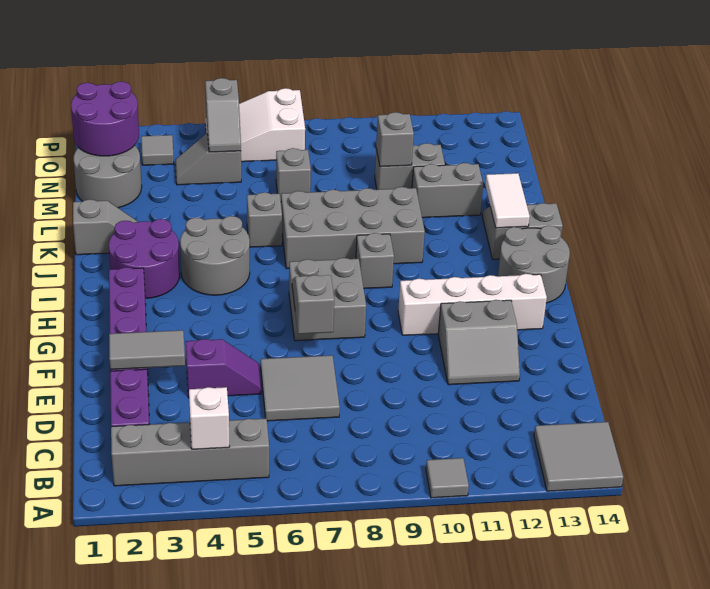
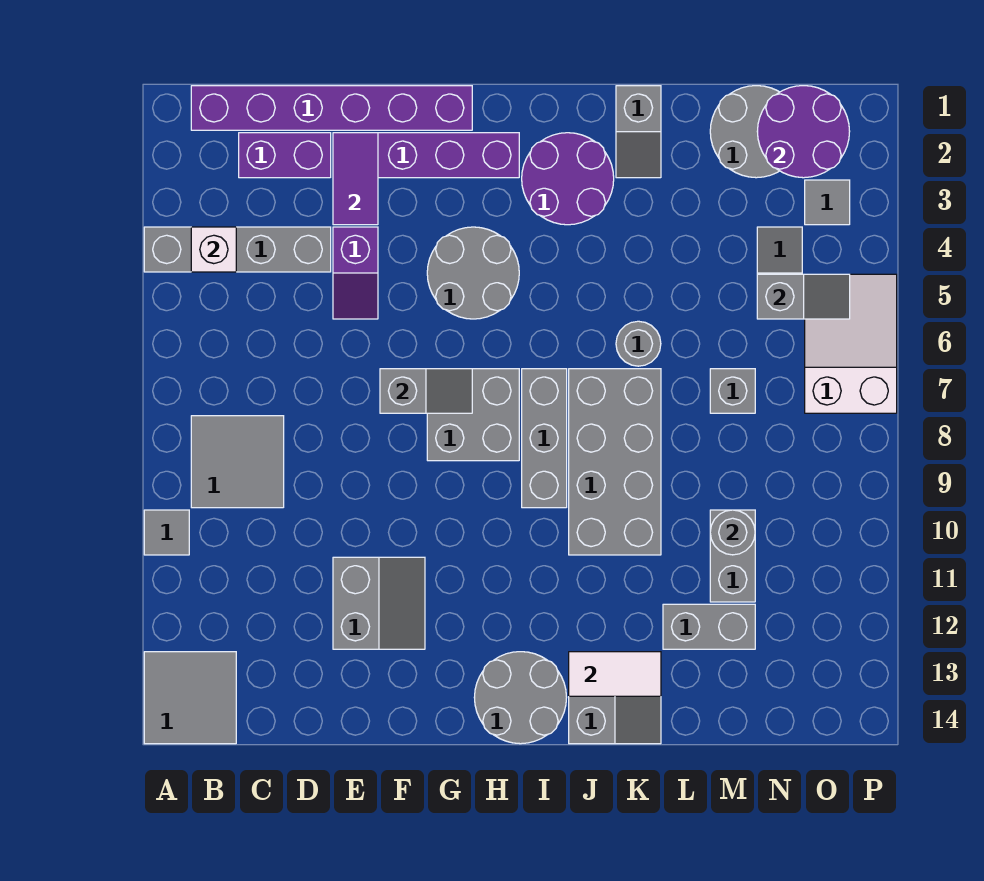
none -> purple 1x6 brick [191,86,472,130]
grey 1x4 brick [111,418,269,486] -> grey 1x4 brick turned to [144,227,331,272]
grey 2x2 tile [261,355,340,421] -> grey 2x2 tile moved to [191,416,284,508]
grey 1x2 tile [109,330,185,370] -> purple 1x2 tile [333,133,378,225]
grey 2x2 slope [438,300,520,385] -> grey 2x2 slope turned to [333,557,425,649]
white 1x4 brick [398,274,547,335] -> none
grey 2x2 round brick [180,216,250,295] -> grey 2x2 round brick moved to [427,227,519,319]
grey 1x1 brick [356,233,394,288] -> grey 1x3 brick [522,369,567,508]
grey 1x1 brick [247,192,282,247] -> grey 1x1 round brick [616,321,661,366]
grey 1x2 brick [412,163,483,218] -> grey 1x2 brick turned to [663,604,755,649]
grey 1x1 brick [376,112,414,167] -> grey 1x1 round brick [710,510,755,555]
grey 1x2 slope [205,78,241,152] -> grey 1x2 slope turned to [757,274,850,319]

